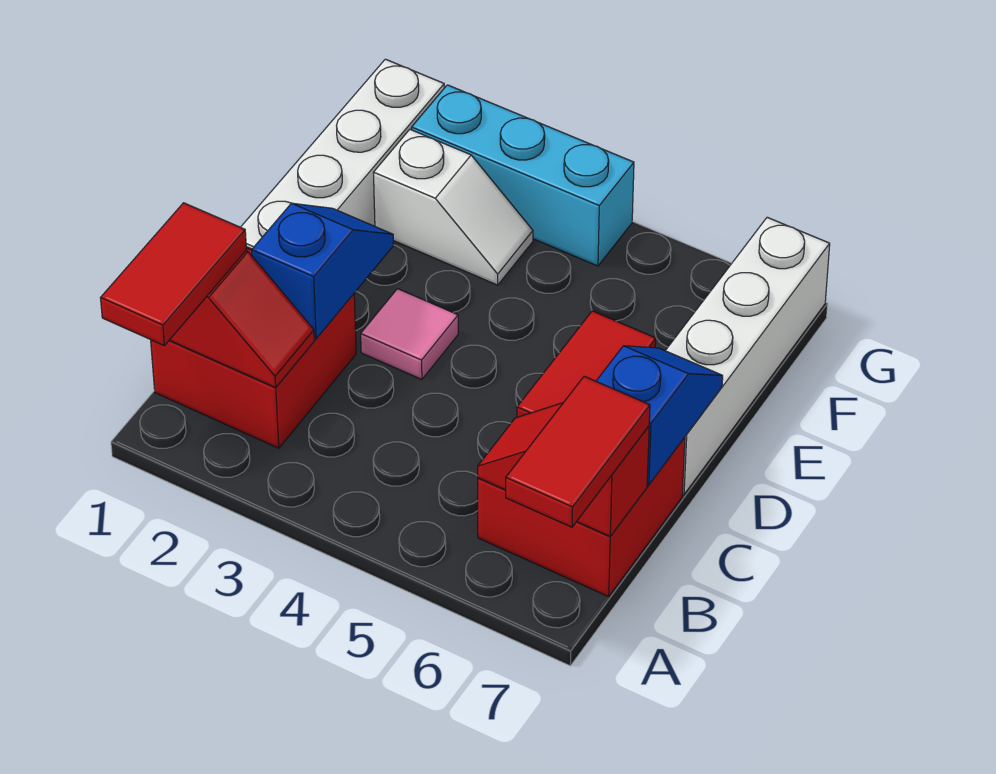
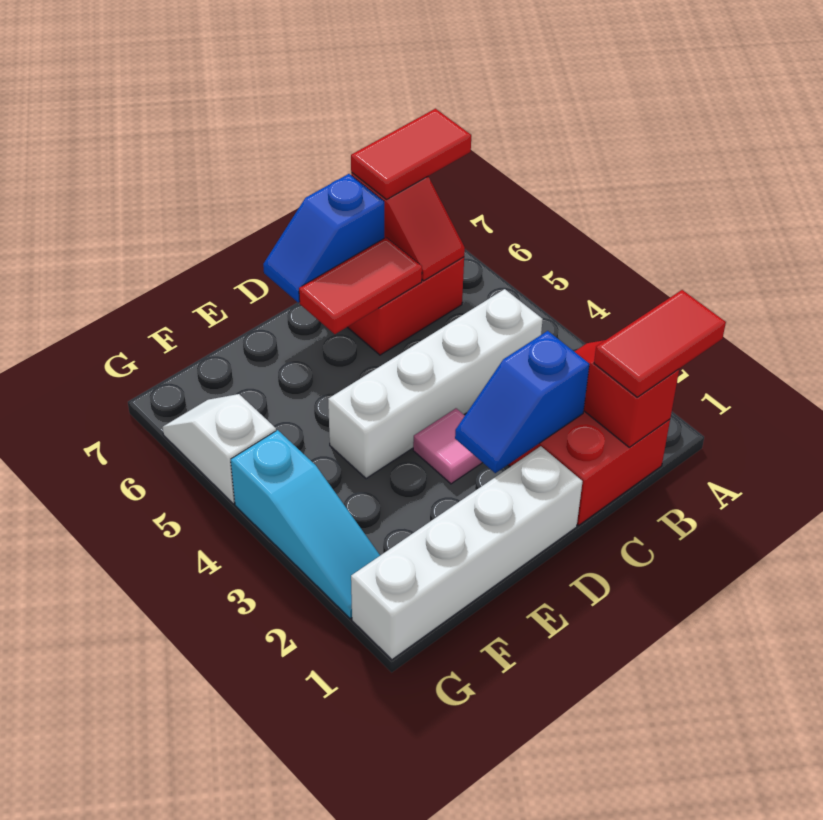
white 1x4 brick [665,217,830,495] -> white 1x4 brick moved to [328,289,543,479]
white 1x2 slope [373,129,533,285] -> white 1x2 slope moved to [162,394,276,504]
cyan 1x3 brick [412,85,634,266] -> cyan 1x3 slope [231,430,380,619]

